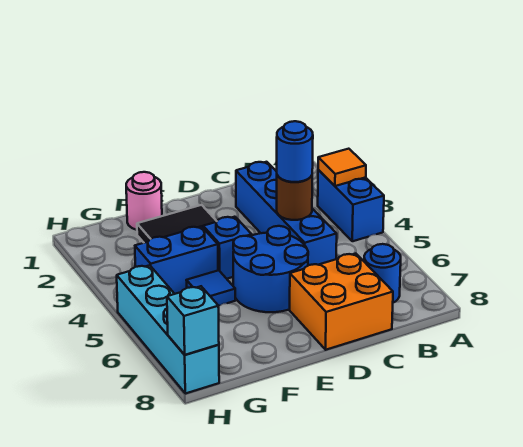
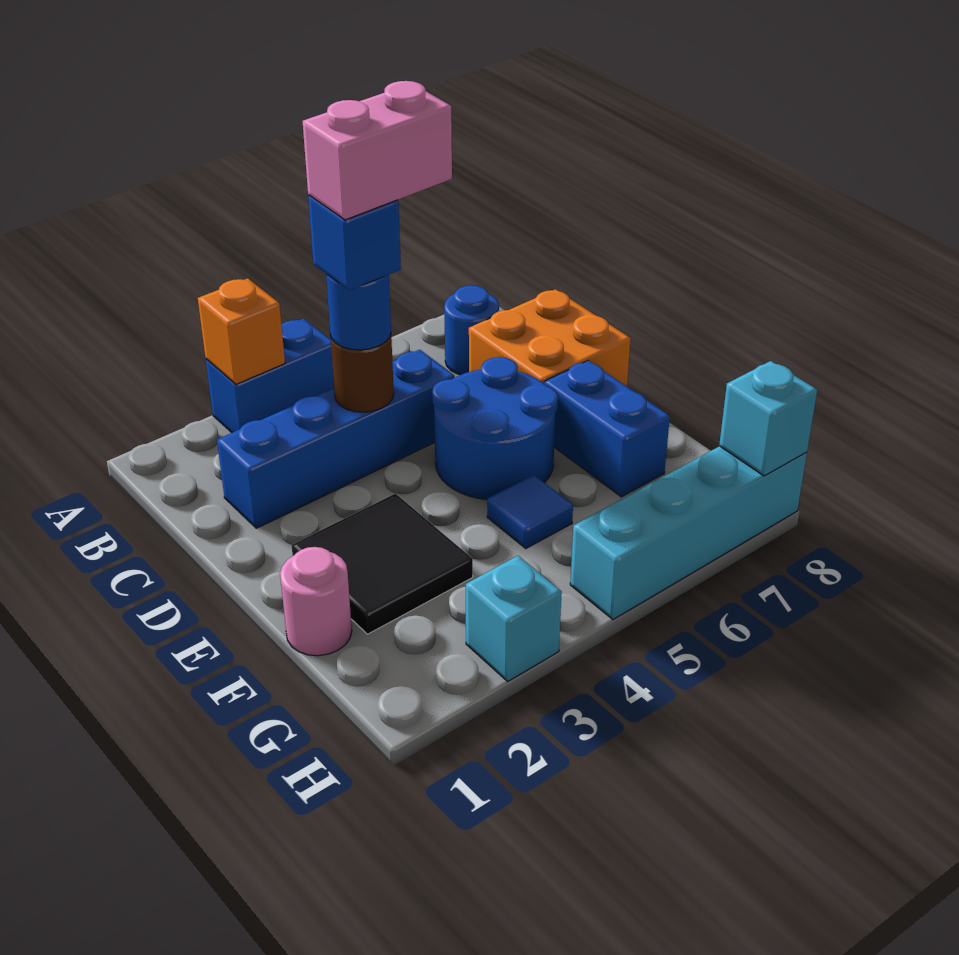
orange 1x1 tile [318,149,366,186] -> orange 1x1 brick [198,278,285,384]
none -> pink 1x2 brick [303,81,452,220]
blue 1x1 brick [203,217,252,279] -> blue 1x1 brick moved to [308,195,401,291]
blue 1x2 brick [135,226,218,294] -> blue 1x2 brick moved to [545,361,670,497]
none -> cyan 1x1 brick [466,556,562,681]

